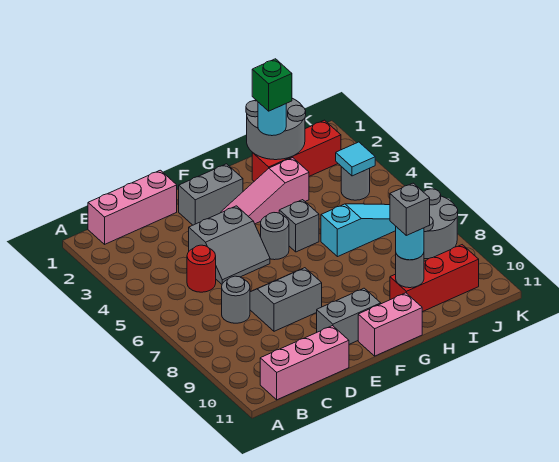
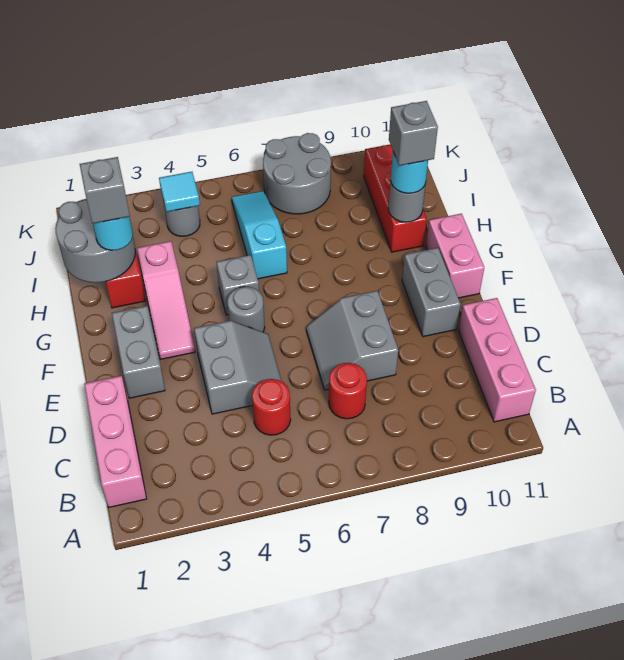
grey 1x1 round brick [222,276,250,323] -> red 1x1 round brick [329,363,367,419]
green 1x1 brick [252,59,292,111] -> grey 1x1 brick [80,157,130,224]

